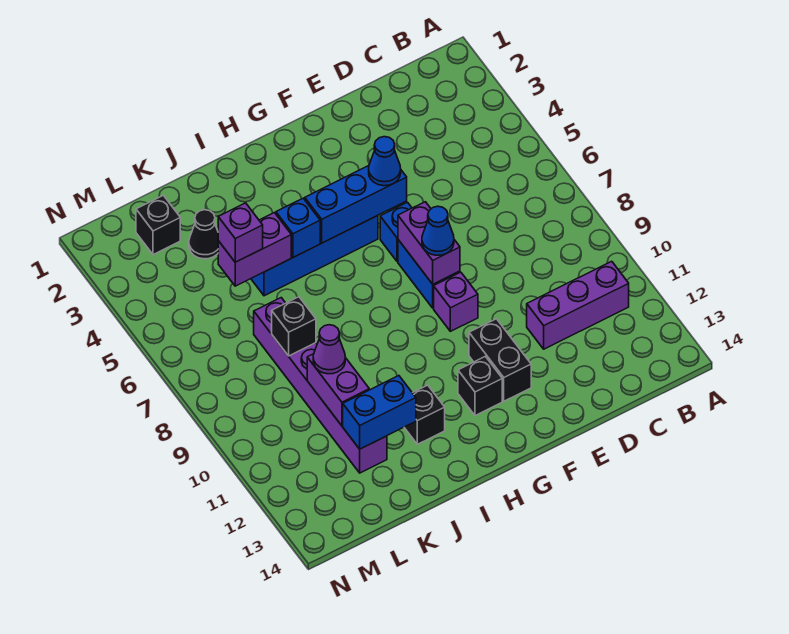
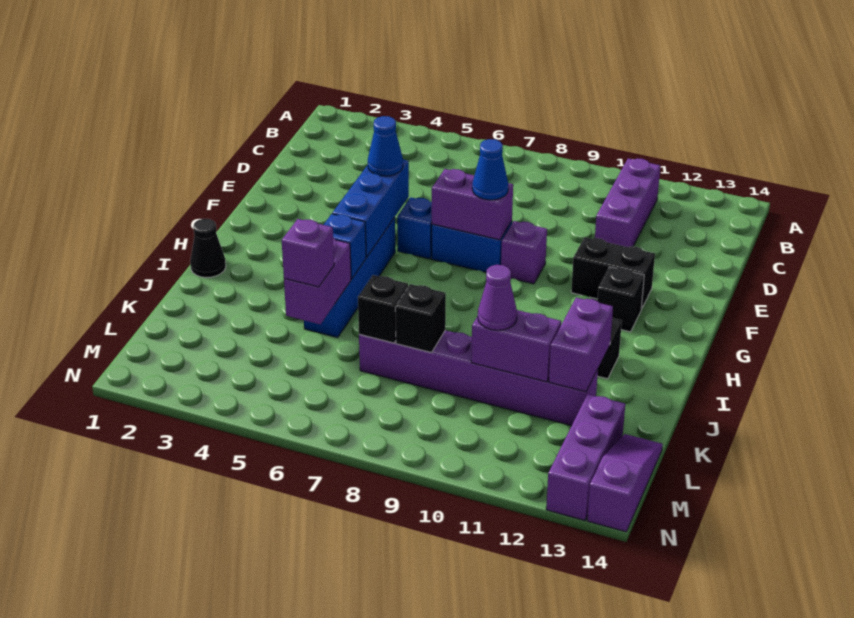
blue 1x2 brick [343,376,416,449] -> purple 1x2 brick [549,297,613,392]
black 1x1 cone [189,210,218,259] -> black 1x1 cone moved to [190,219,226,278]
black 1x1 brick [136,195,180,255] -> black 1x1 brick moved to [358,275,408,343]
none -> purple 1x3 brick [546,394,625,520]
none -> purple 1x3 slope [587,434,663,532]

